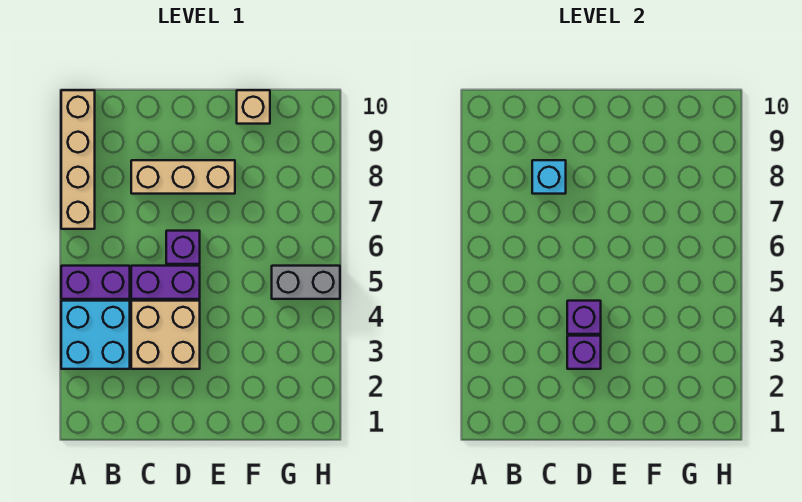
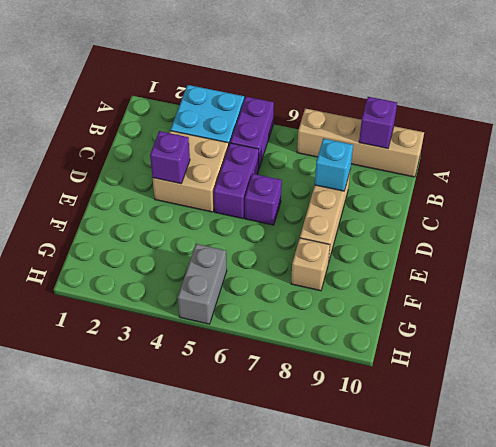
purple 1x1 brick [567,301,601,334] -> purple 1x1 brick moved to [359,97,397,148]
tan 1x1 brick [237,90,270,124] -> tan 1x1 brick moved to [291,238,330,291]

